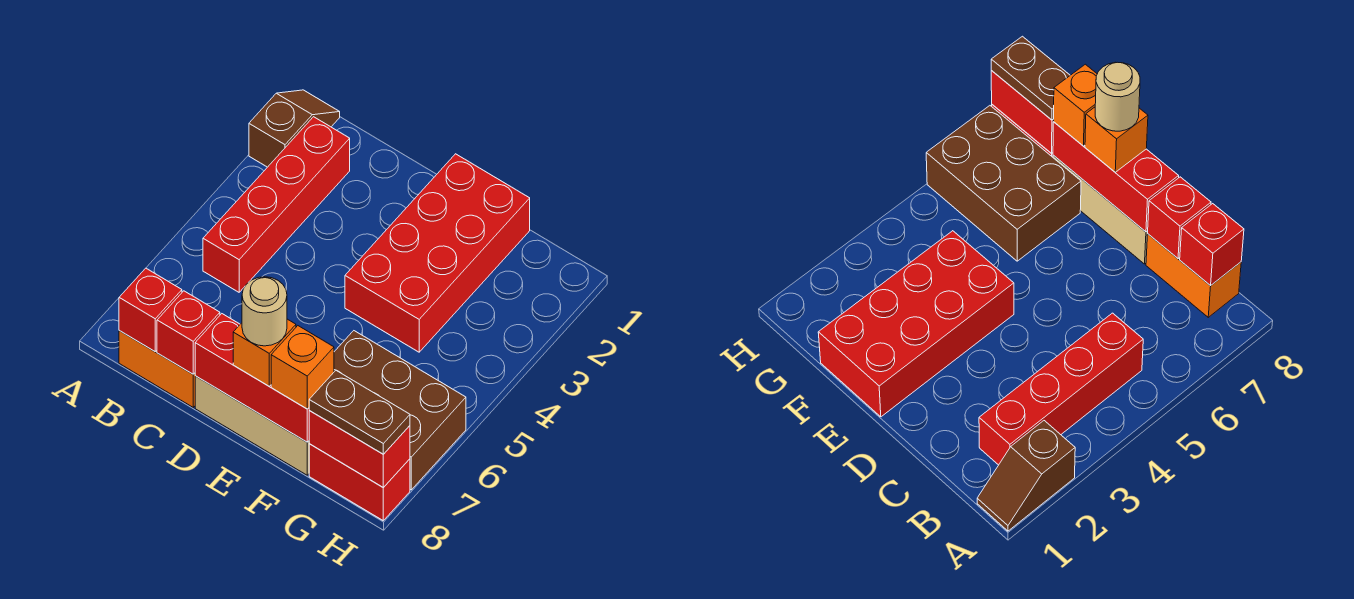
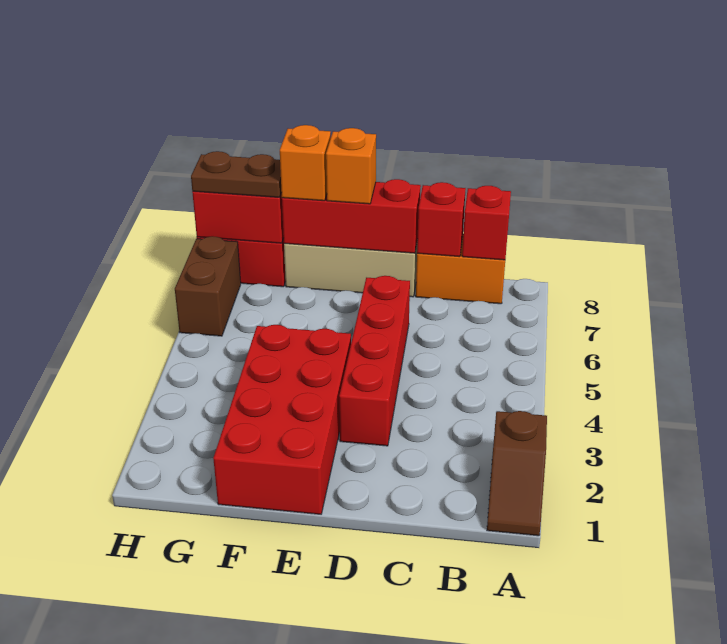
red 1x4 brick [203,117,350,292] -> red 1x4 brick moved to [339,276,410,446]
tan 1x1 round brick [242,277,287,346] -> none
brown 2x3 brick [334,331,466,490] -> brown 1x2 brick [175,236,241,336]

